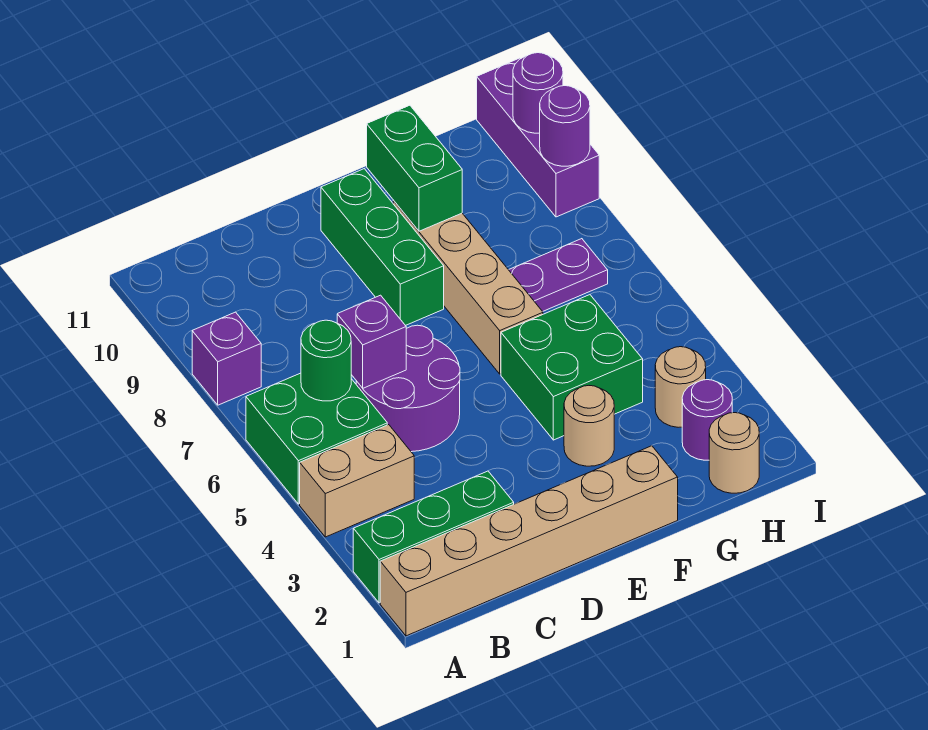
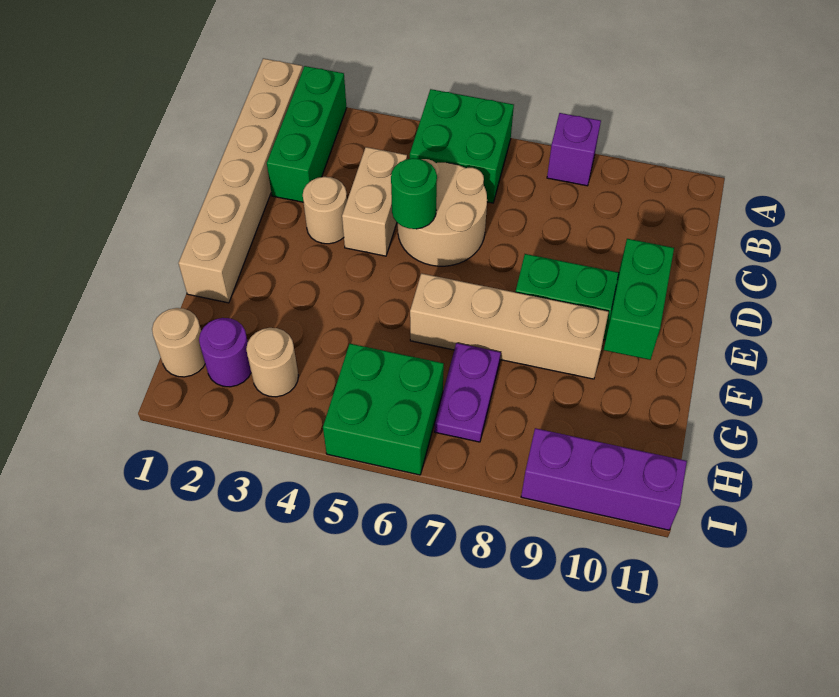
tan 1x2 brick [300,425,414,537] -> tan 1x2 brick moved to [342,147,407,256]
green 1x1 round brick [301,320,351,401] -> green 1x1 round brick moved to [391,158,437,229]
purple 2x2 round brick [356,325,460,452] -> tan 2x2 round brick [398,159,487,266]
purple 1x1 brick [337,295,406,388] -> none
tan 1x1 round brick [564,386,614,466] -> tan 1x1 round brick moved to [303,177,347,244]
green 2x2 brick [501,295,643,440] -> green 2x2 brick moved to [323,344,444,475]
green 1x2 brick [367,105,462,231] -> green 1x2 brick turned to [604,239,674,360]
purple 1x1 round brick [540,86,590,166] -> none
purple 1x1 round brick [513,53,563,133] -> none

